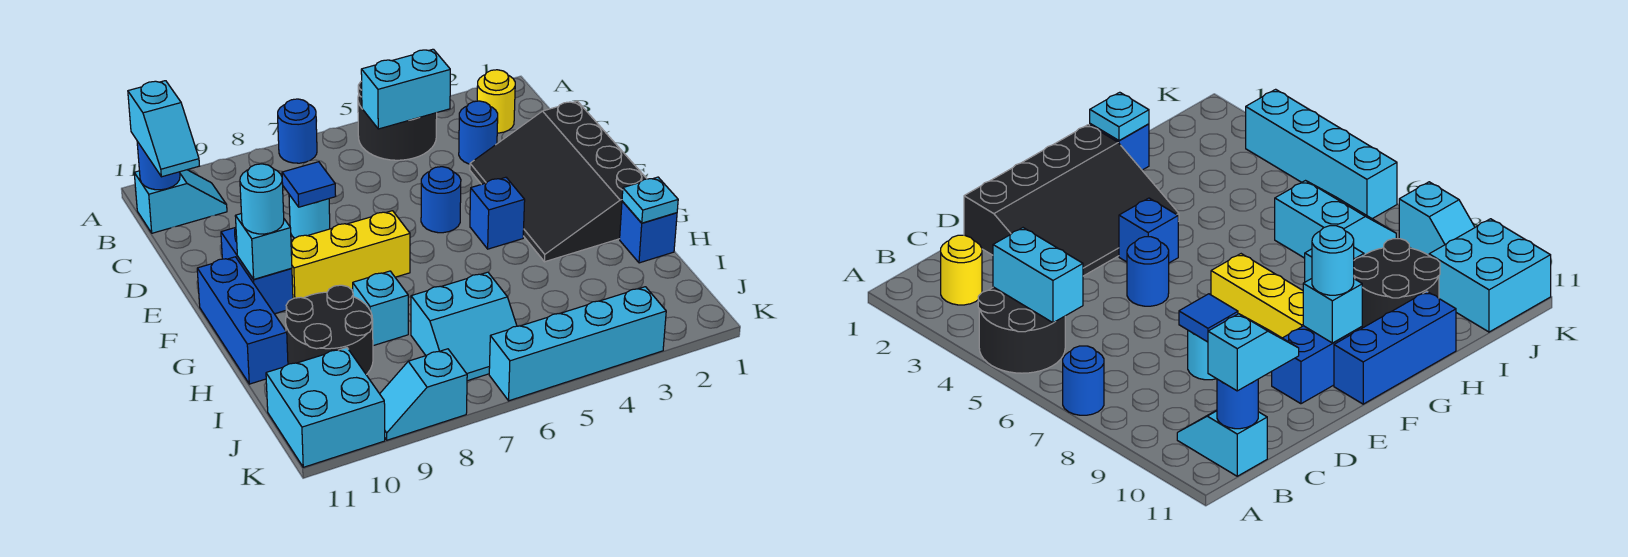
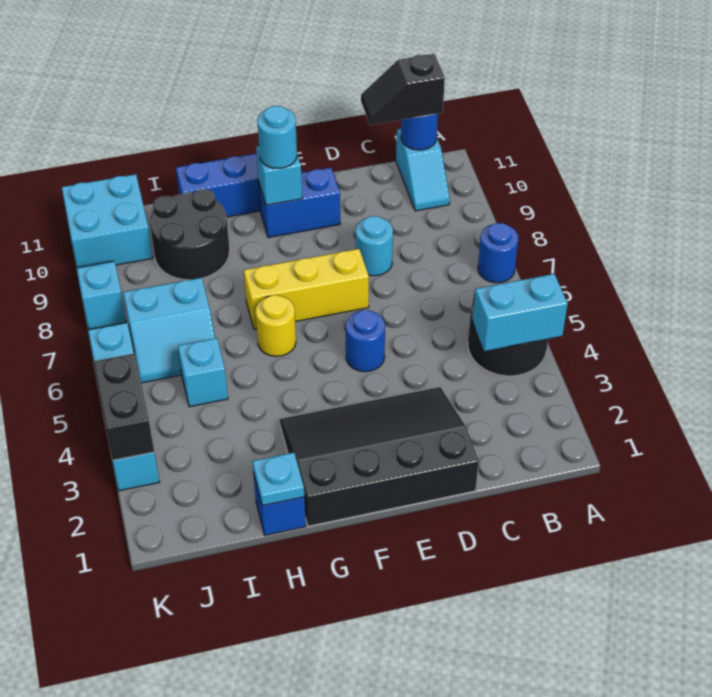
yellow 1x1 round brick [477,70,515,133] -> yellow 1x1 round brick moved to [256,295,296,356]
cyan 1x2 brick [361,49,450,129] -> cyan 1x2 brick turned to [473,274,568,351]
cyan 1x2 slope [128,81,199,177] -> black 1x2 slope [361,54,445,125]
blue 1x1 round brick [459,101,498,164] -> none
blue 1x1 tile [282,162,336,207] -> none
blue 1x1 brick [470,177,525,249] -> none
yellow 1x3 brick [291,211,410,299] -> yellow 1x3 brick turned to [244,249,369,329]
cyan 1x1 brick [352,271,408,346] -> cyan 1x1 brick moved to [178,338,228,407]
cyan 2x2 slope [411,272,517,381] -> cyan 2x2 slope turned to [123,278,215,383]
none -> black 1x2 brick [93,354,154,460]

